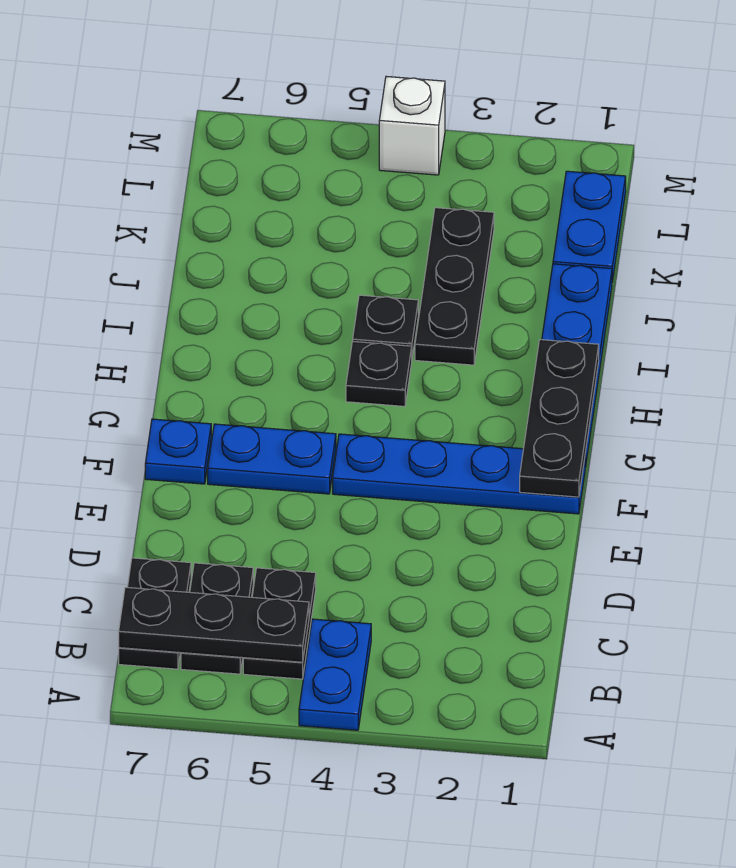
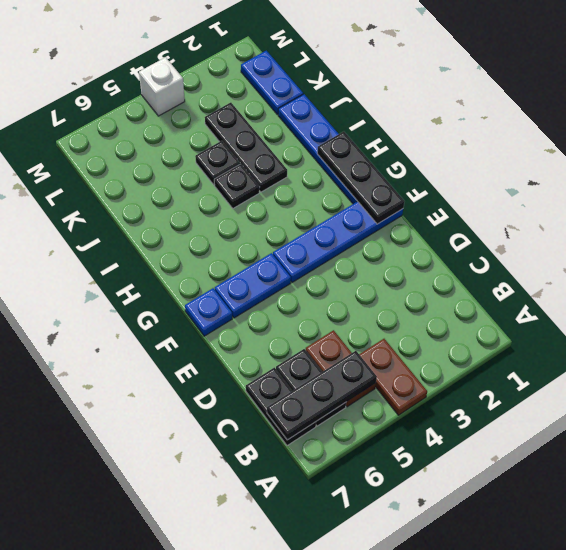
blue 1x2 plate [299,619,371,730] -> brown 1x2 plate [359,339,427,415]
black 1x2 plate [243,568,316,679] -> brown 1x2 plate [306,330,376,407]
black 1x1 plate [346,341,412,406] -> black 1x1 plate moved to [195,141,240,185]

